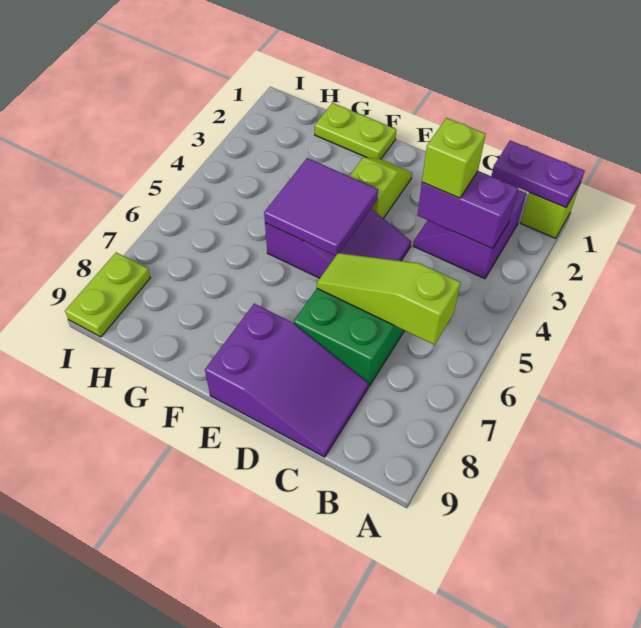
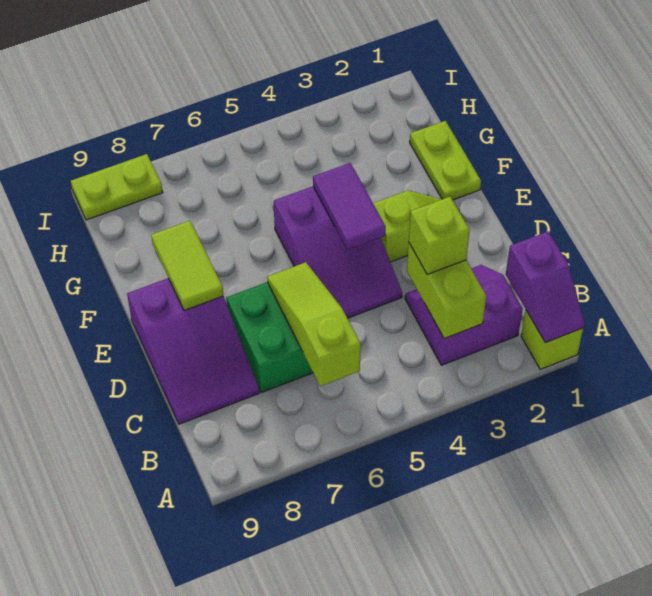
purple 1x2 plate [491,141,585,208] -> purple 1x2 slope [506,232,584,343]
purple 1x2 brick [417,171,518,249] -> lime 1x2 brick [407,243,486,339]
purple 2x2 tile [264,158,378,256] -> purple 1x2 tile [313,163,386,250]
none -> lime 1x2 tile [151,221,223,311]

